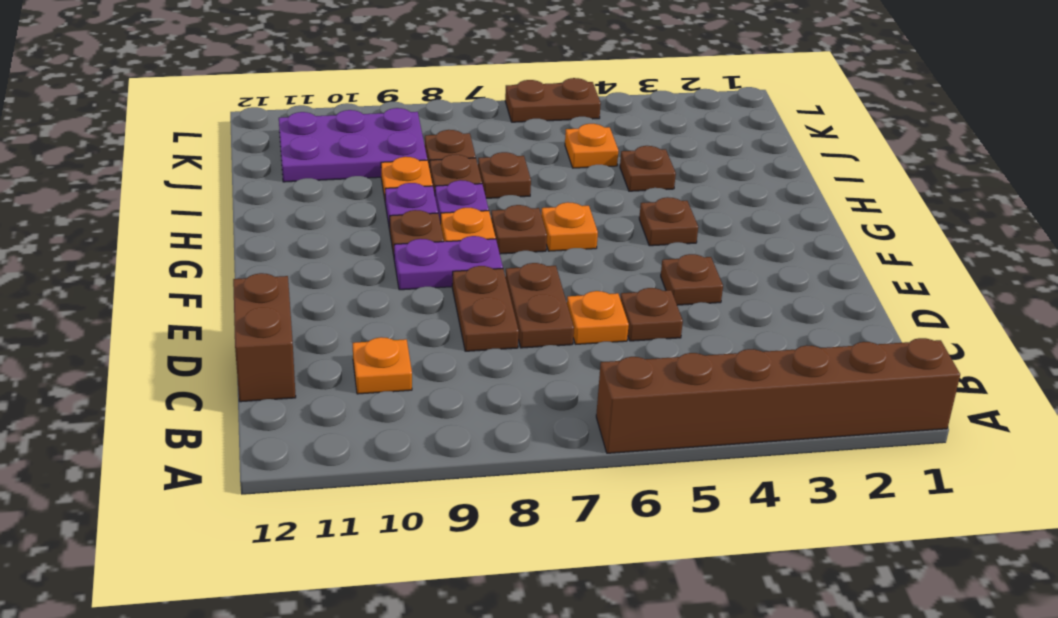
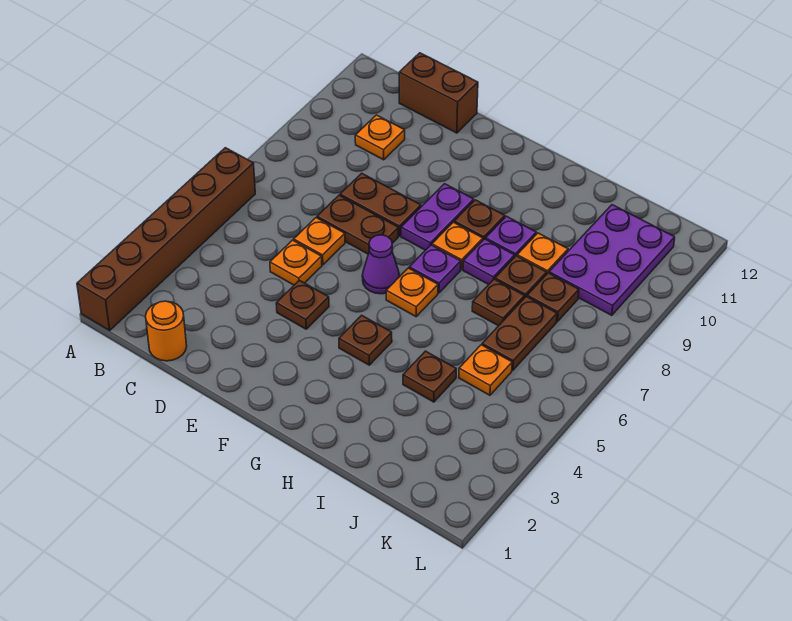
none -> orange 1x1 round brick [146,301,187,361]
brown 1x1 plate [620,288,683,341] -> orange 1x1 plate [270,240,322,285]
none -> purple 1x1 cone [362,235,399,294]
brown 1x1 plate [491,205,547,254] -> purple 1x1 plate [409,245,461,293]
brown 1x2 plate [505,78,601,122] -> brown 1x2 plate moved to [482,297,557,370]

